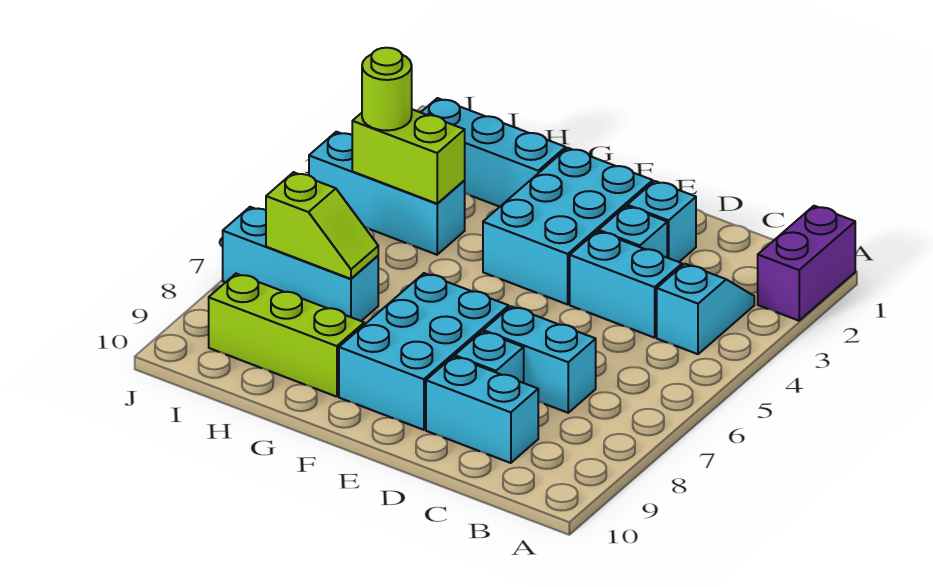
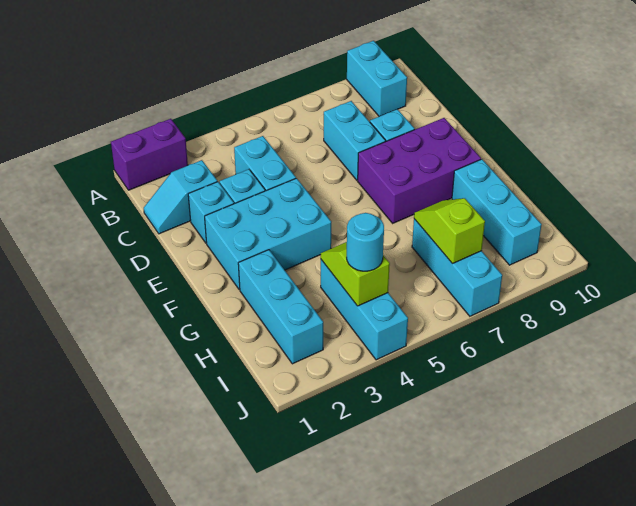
cyan 1x2 slope [657,264,754,354] -> cyan 1x2 slope moved to [144,160,217,234]
cyan 1x2 brick [426,356,538,463] -> cyan 1x2 brick moved to [347,41,407,116]
cyan 2x3 brick [339,273,509,430] -> purple 2x3 brick [358,118,481,223]
lime 1x3 brick [209,274,364,397] -> cyan 1x3 brick [452,159,542,265]
lime 1x2 brick [352,109,465,204] -> lime 1x2 slope [321,242,390,306]
lime 1x1 round brick [362,48,412,131] -> cyan 1x1 round brick [347,213,384,271]

